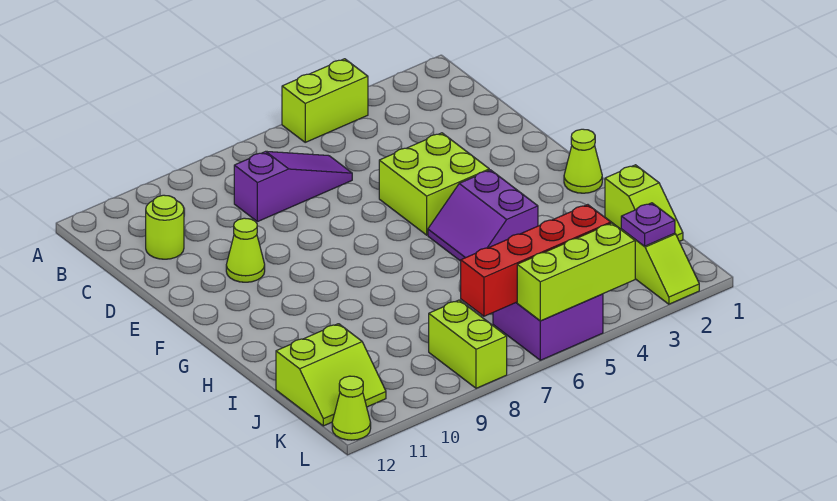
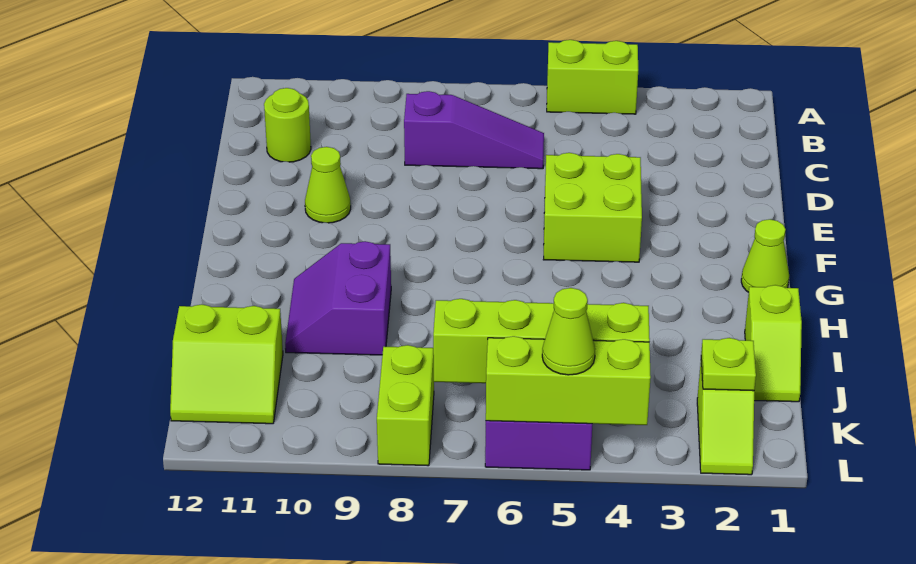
purple 2x2 slope [428,170,538,261] -> purple 2x2 slope moved to [285,241,391,355]
purple 1x1 plate [621,203,675,246] -> lime 1x1 plate [701,338,756,391]
red 1x4 brick [461,205,611,316] -> lime 1x4 brick [433,299,650,383]
lime 1x1 cone [332,376,371,440] -> lime 1x1 cone moved to [542,288,595,375]

